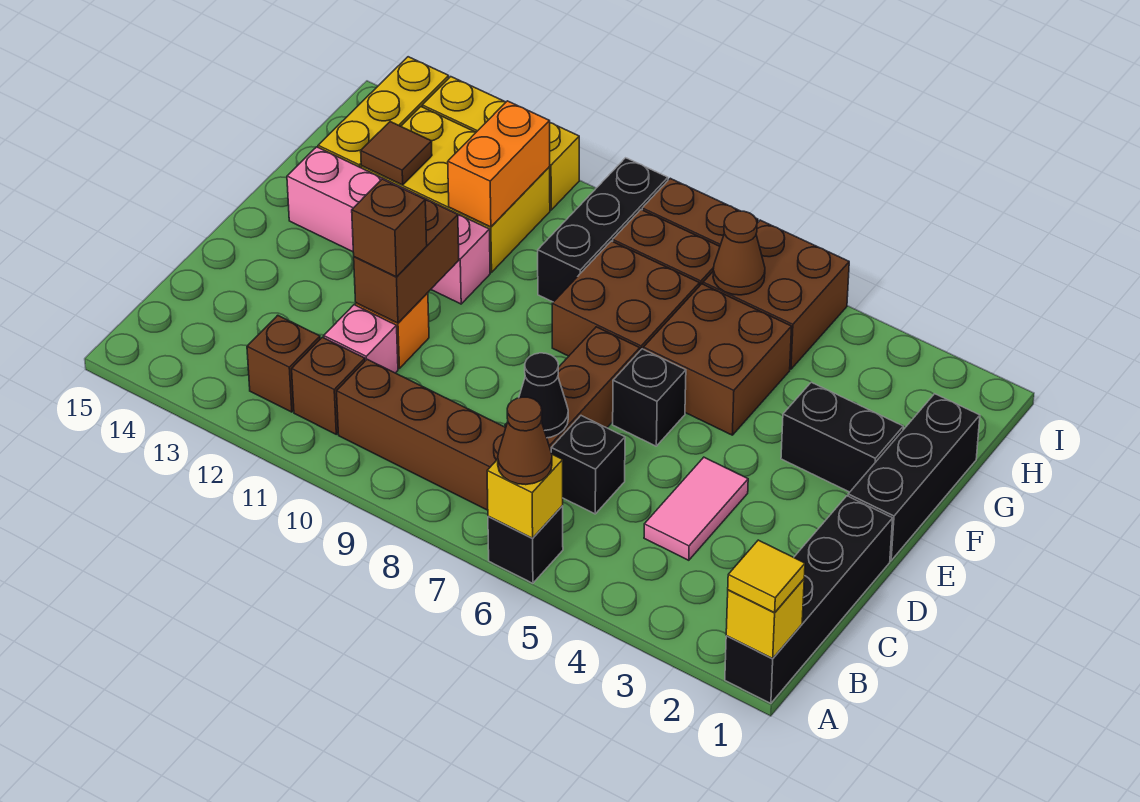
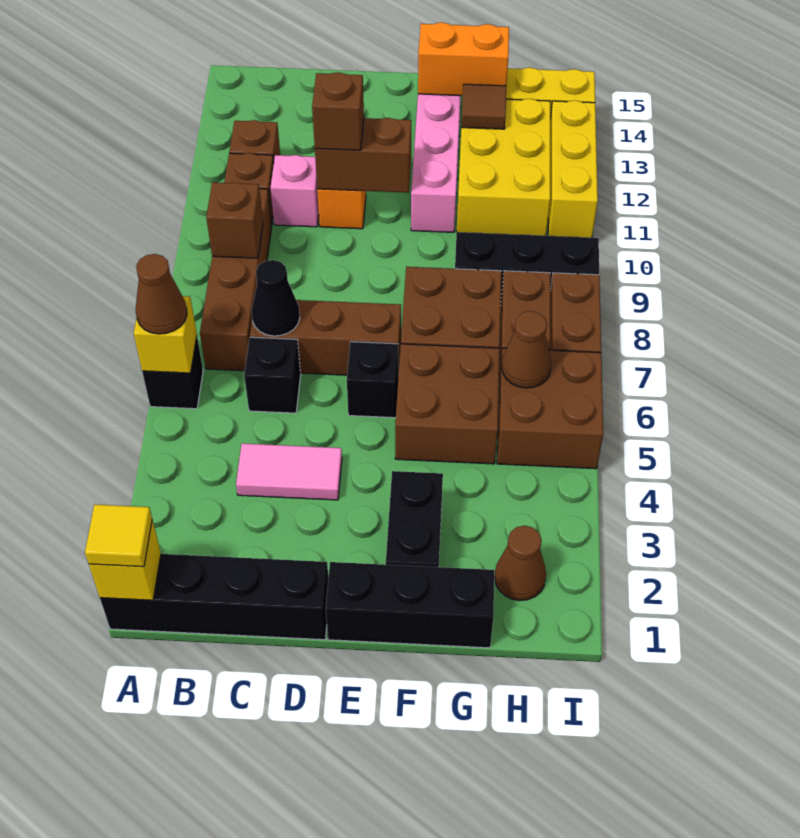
none -> brown 1x1 brick [206,182,263,258]
orange 1x2 brick [448,101,550,227] -> orange 1x2 brick moved to [418,22,509,96]
none -> brown 1x1 cone [495,526,546,601]

